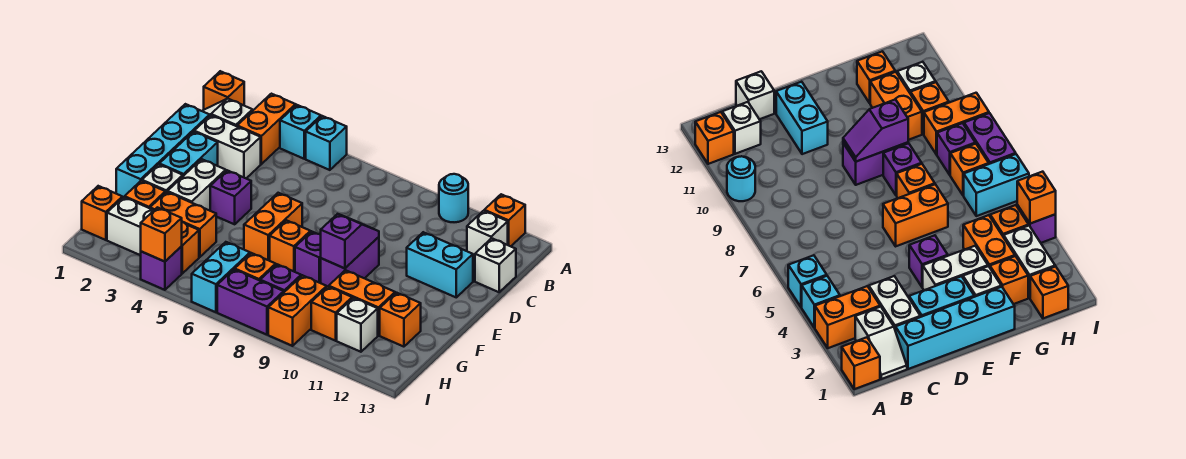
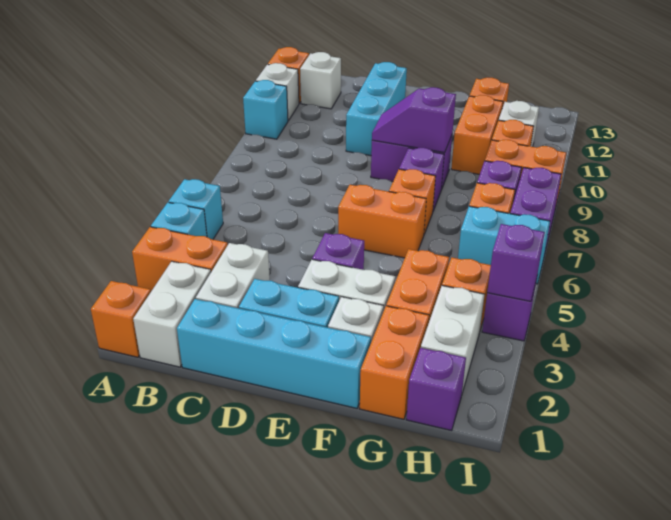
cyan 1x1 round brick [439,174,468,222] -> cyan 1x1 brick [243,80,288,139]
white 1x2 slope [203,99,253,126] -> white 1x2 brick [133,261,211,367]
white 1x1 brick [475,238,516,292] -> white 1x1 brick moved to [256,63,299,121]
cyan 1x2 brick [407,232,473,297] -> cyan 1x3 brick [346,62,407,156]
orange 1x1 brick [125,181,165,208] -> orange 1x2 brick [360,306,429,419]
orange 1x1 brick [82,186,122,240] -> purple 1x1 brick [406,348,466,431]
orange 1x1 brick [141,207,182,262] -> purple 1x1 brick [487,224,545,301]

